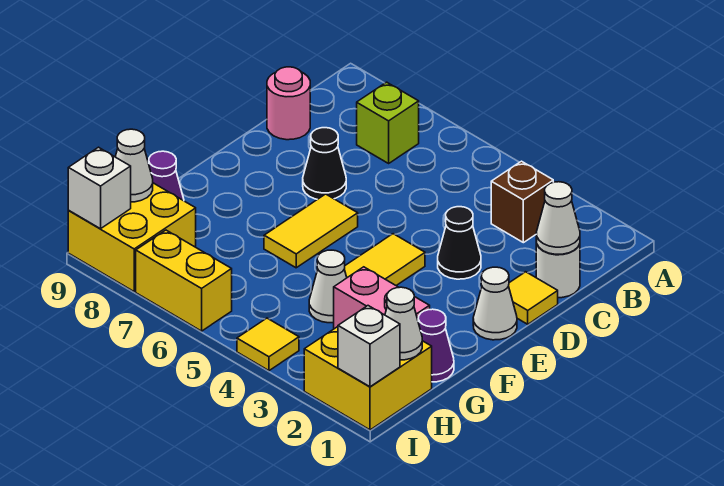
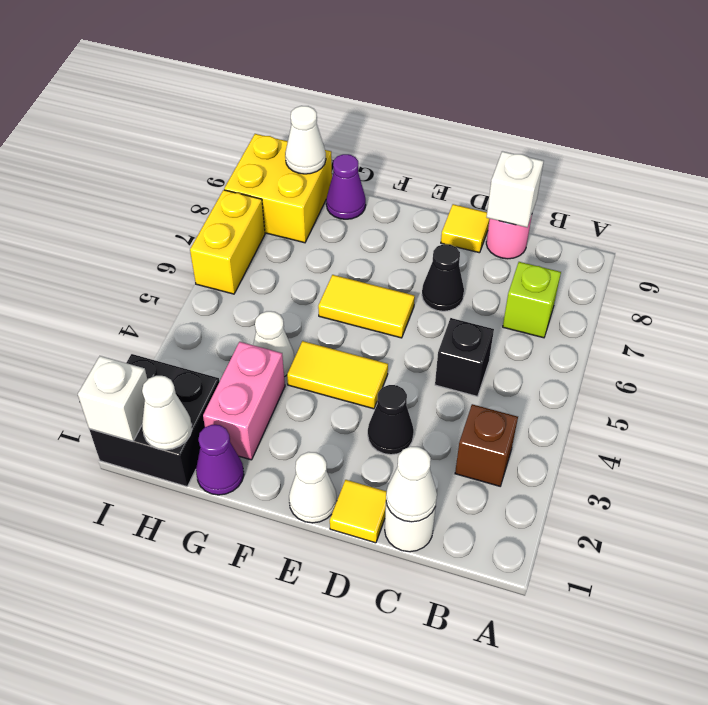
none -> black 1x1 brick [435,318,494,396]
yellow 2x2 brick [304,327,432,430] -> black 2x2 brick [89,354,220,487]
yellow 1x1 tile [237,318,299,371] -> yellow 1x1 tile moved to [441,204,489,253]
white 1x1 brick [68,147,131,229] -> white 1x1 brick moved to [487,151,544,227]

